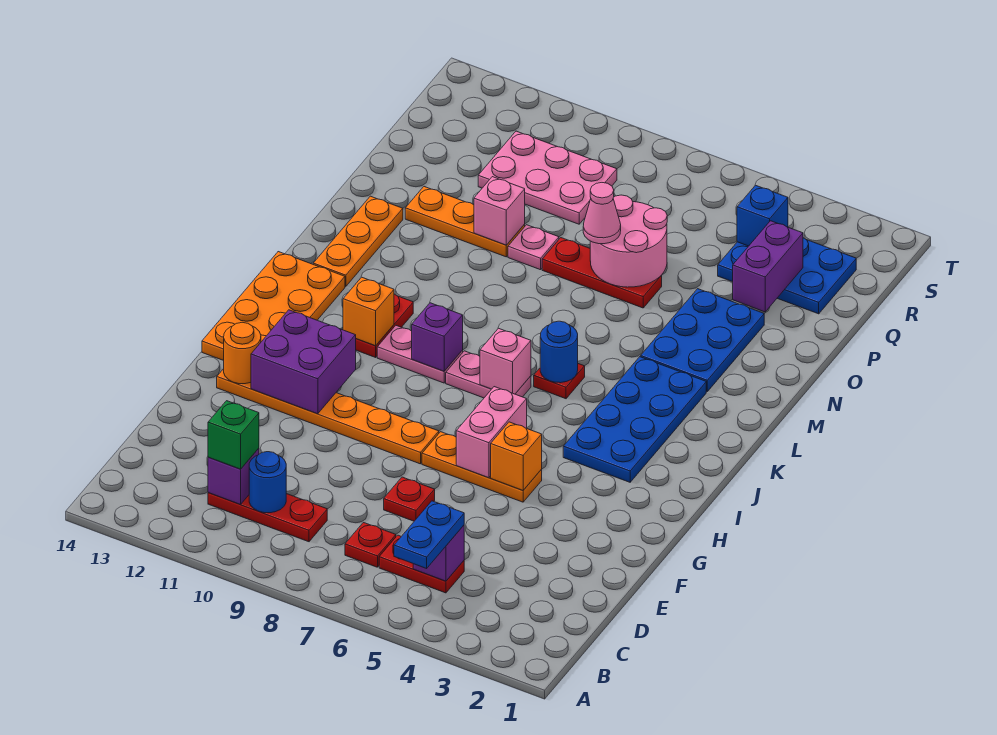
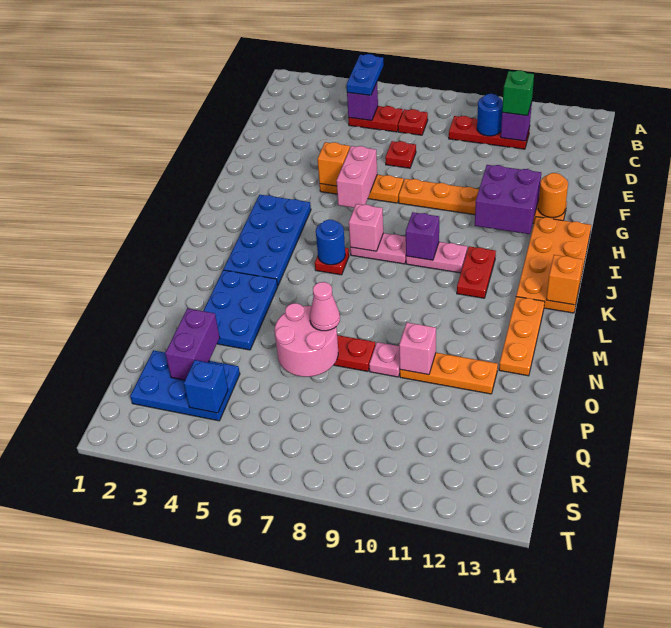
orange 1x1 brick [343,277,394,346] -> orange 1x1 brick moved to [546,255,583,305]
pink 2x3 plate [478,131,617,224] -> none

